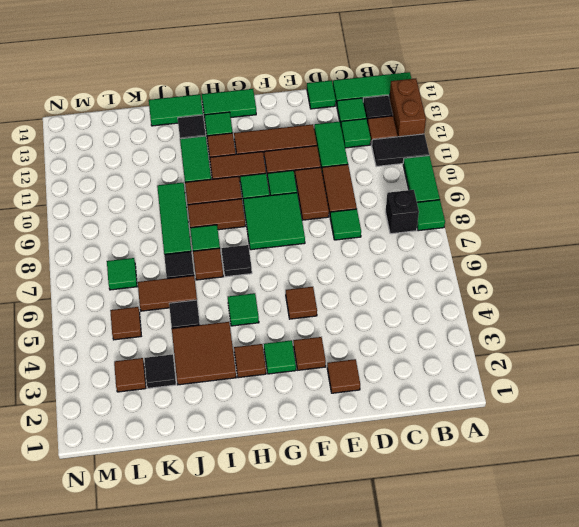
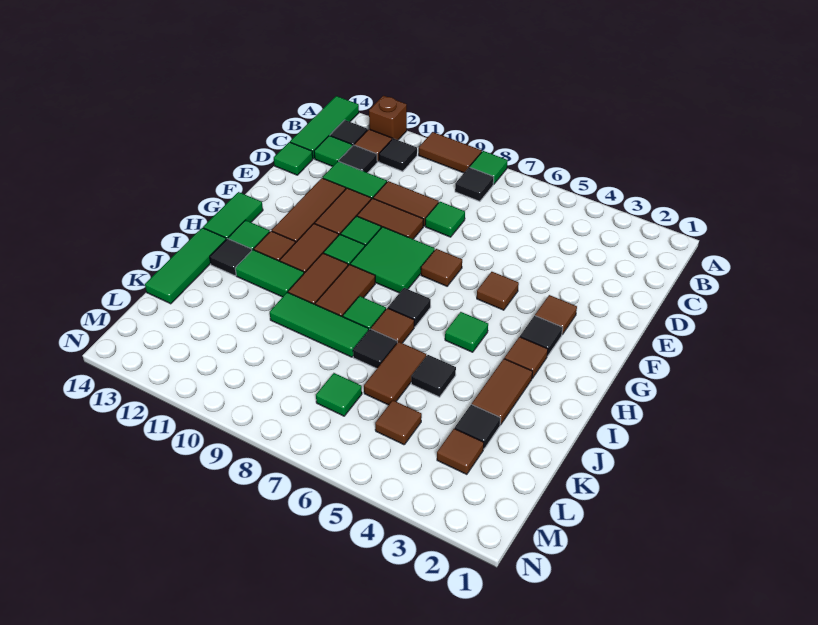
green 1x2 tile [403,155,440,202] -> brown 1x2 tile [419,132,482,173]
black 1x2 tile [372,134,429,167] -> black 1x1 tile [379,138,417,171]
brown 1x2 brick [389,79,426,137] -> brown 1x1 brick [369,96,407,140]
black 1x1 brick [386,190,419,234] -> black 1x1 tile [455,167,494,201]
green 1x1 tile [341,119,371,148] -> black 1x1 tile [339,145,377,173]
brown 1x1 tile [327,359,360,393] -> brown 1x1 tile moved to [421,249,462,286]
green 1x1 tile [264,340,296,374] -> black 1x1 tile [520,316,563,356]
brown 2x2 tile [172,322,236,385] -> brown 1x2 tile [472,359,533,425]
green 1x2 tile [149,94,203,126] -> green 1x3 tile [145,228,226,304]

